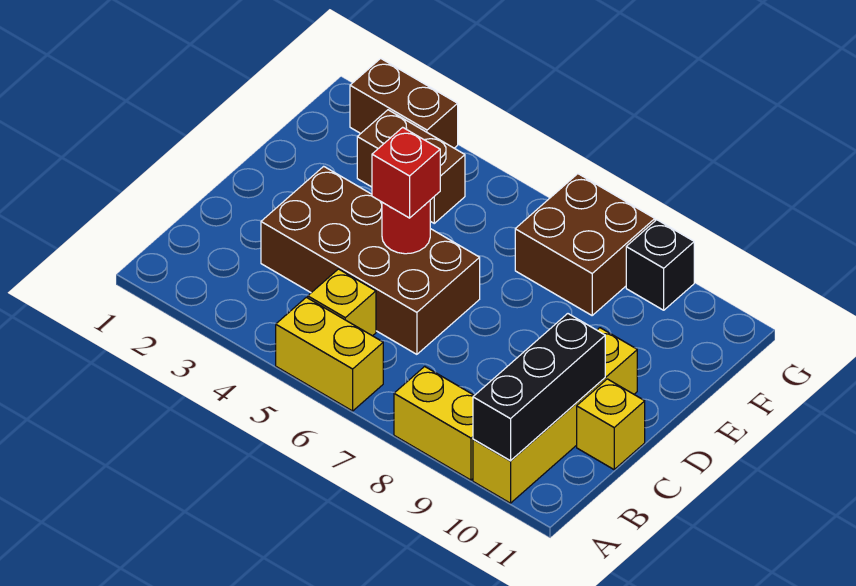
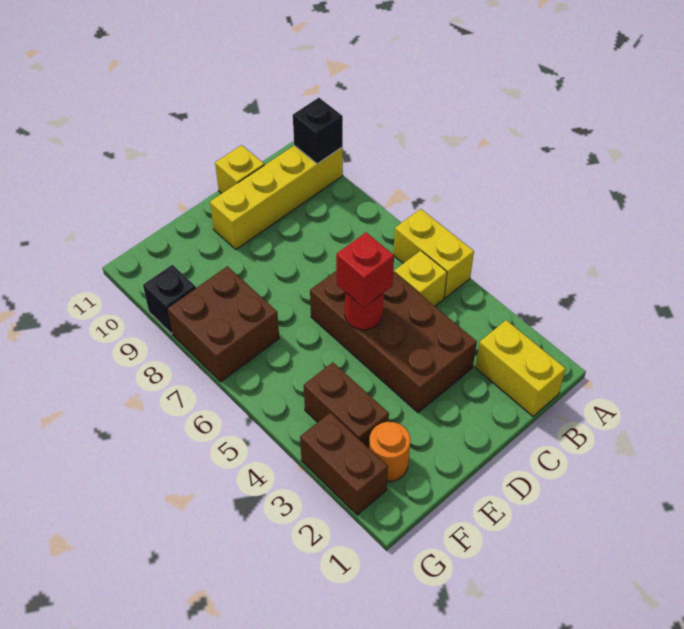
yellow 1x2 brick [394,366,474,480] -> yellow 1x2 brick moved to [475,320,566,416]
black 1x3 brick [473,314,605,461] -> black 1x1 brick [293,98,343,164]
none -> orange 1x1 round brick [369,422,410,482]

